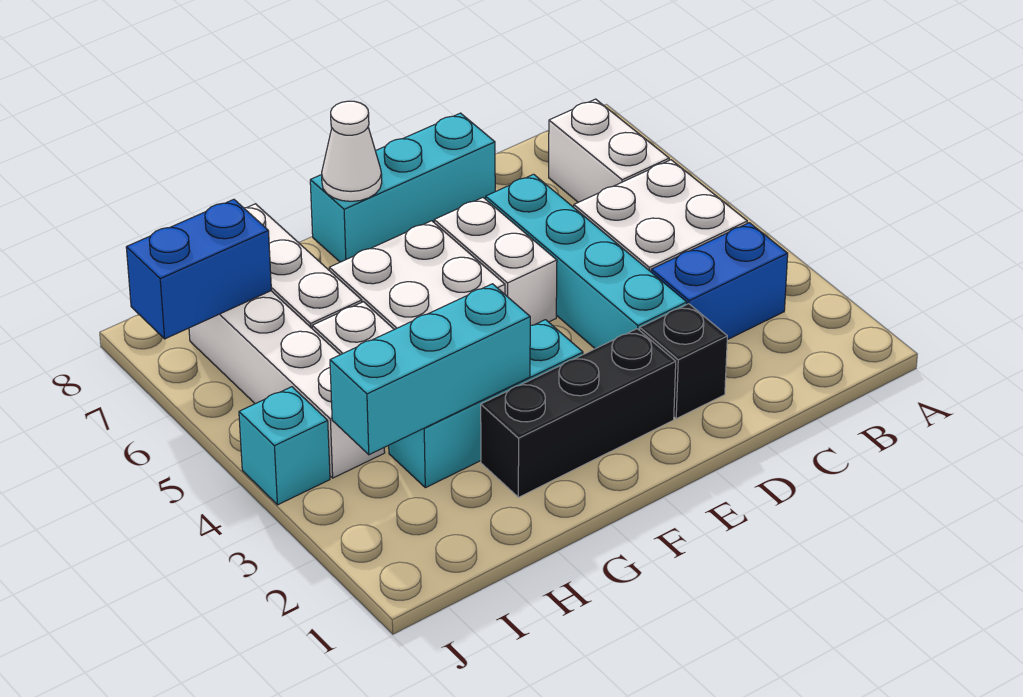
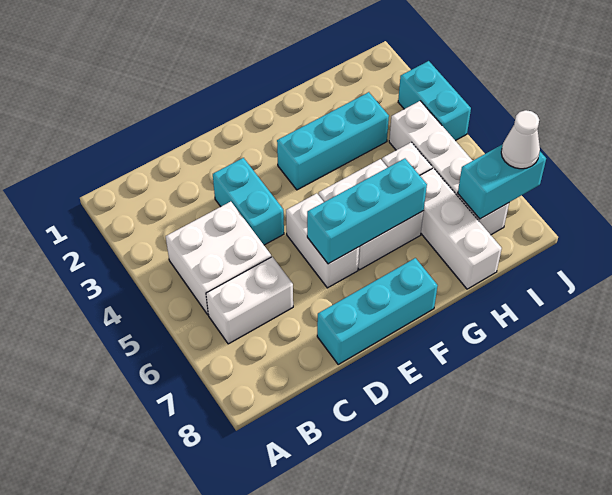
blue 1x2 brick [651,223,788,340] -> none
white 1x2 brick [549,99,669,202] -> white 1x2 brick turned to [206,257,293,344]
black 1x1 brick [640,304,727,419] -> none
cyan 1x4 brick [486,174,687,349] -> cyan 1x2 brick [213,158,284,245]
black 1x3 brick [481,329,676,497] -> none
white 1x1 cone [322,101,382,201] -> white 1x1 cone moved to [501,110,540,169]
cyan 1x3 brick [330,284,530,455] -> cyan 1x3 brick moved to [307,159,427,264]
blue 1x2 brick [126,199,271,339] -> cyan 1x2 brick [458,144,546,219]
cyan 1x1 brick [239,387,330,505] -> cyan 1x2 brick [398,61,471,141]

